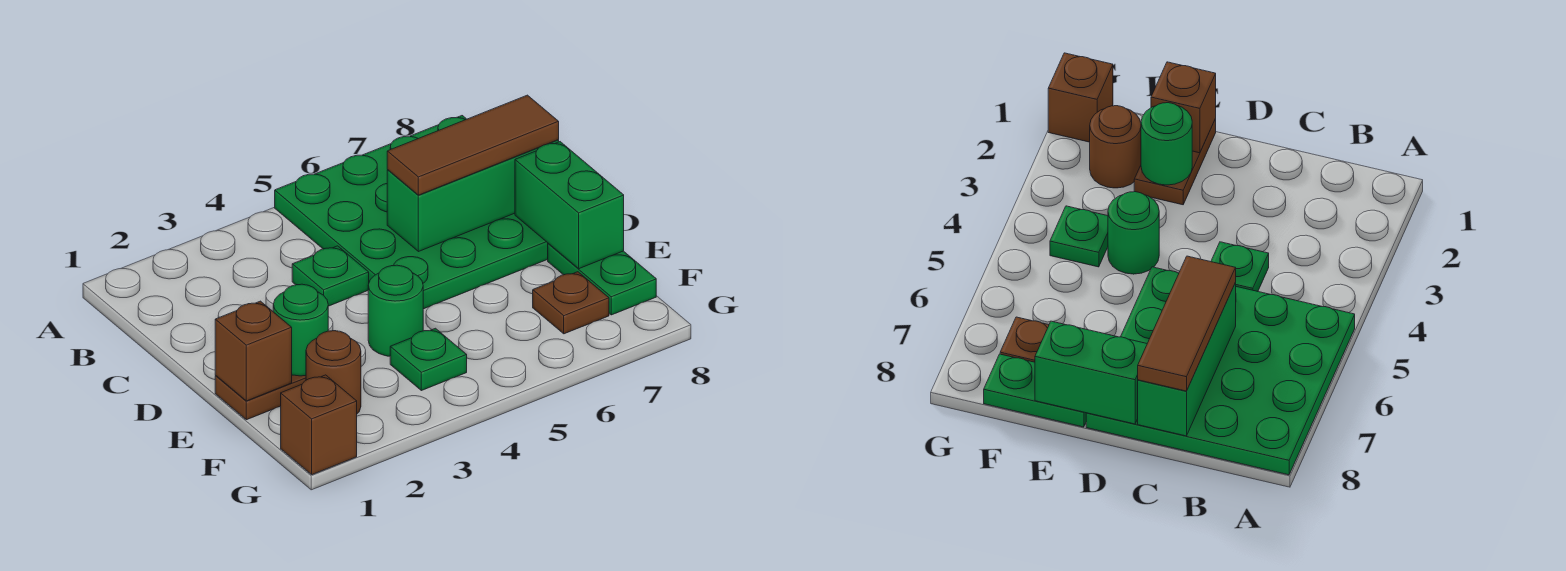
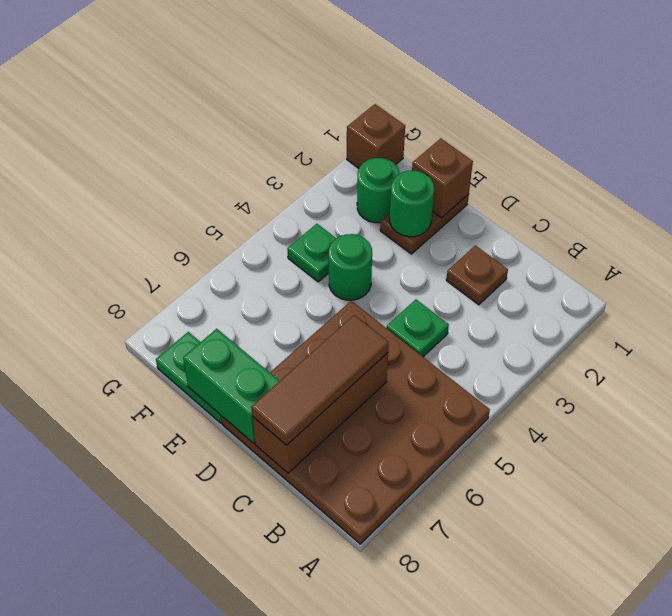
green 4x4 plate [275,116,548,309] -> brown 4x4 plate [221,301,490,544]
green 1x3 brick [387,140,559,252] -> brown 1x3 brick [252,353,388,473]
brown 1x1 round brick [306,331,361,414] -> green 1x1 round brick [357,158,400,223]
brown 1x1 plate [533,272,609,334] -> brown 1x1 plate moved to [446,245,508,305]

